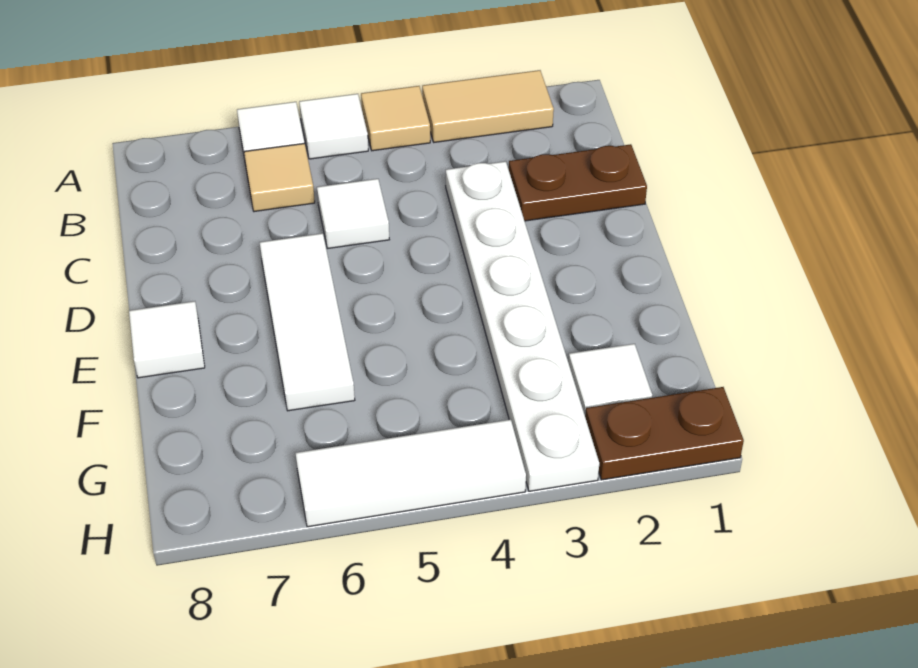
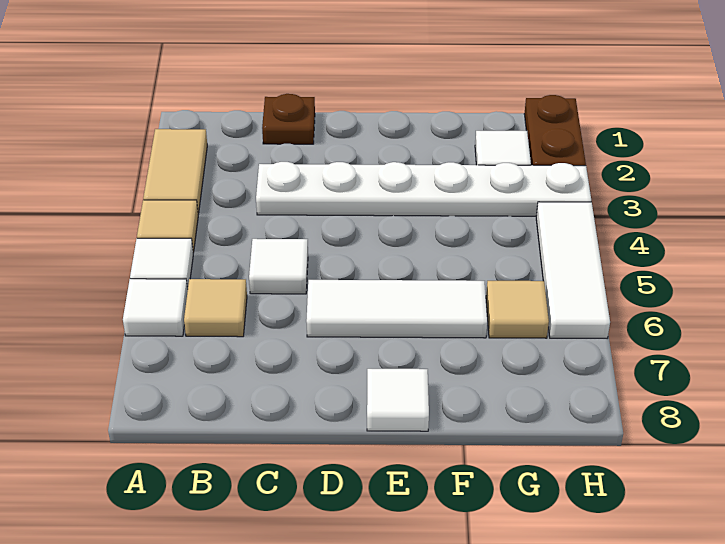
brown 1x2 plate [509,144,647,221] -> brown 1x1 plate [262,94,315,144]
none -> tan 1x1 tile [486,281,549,338]

